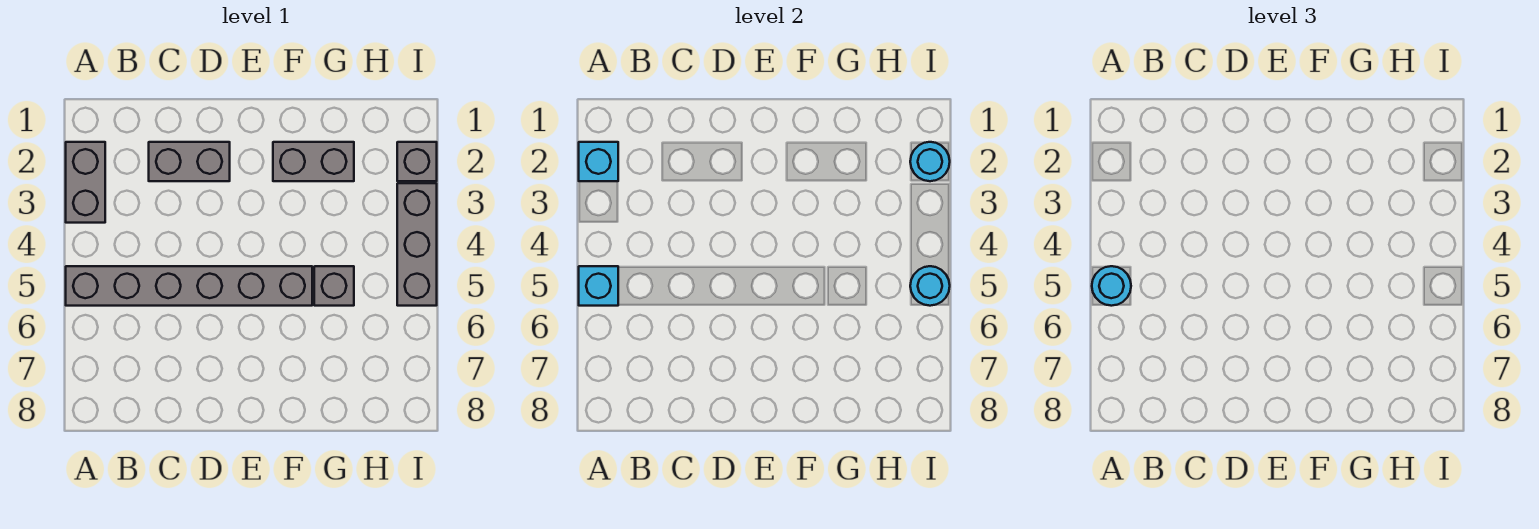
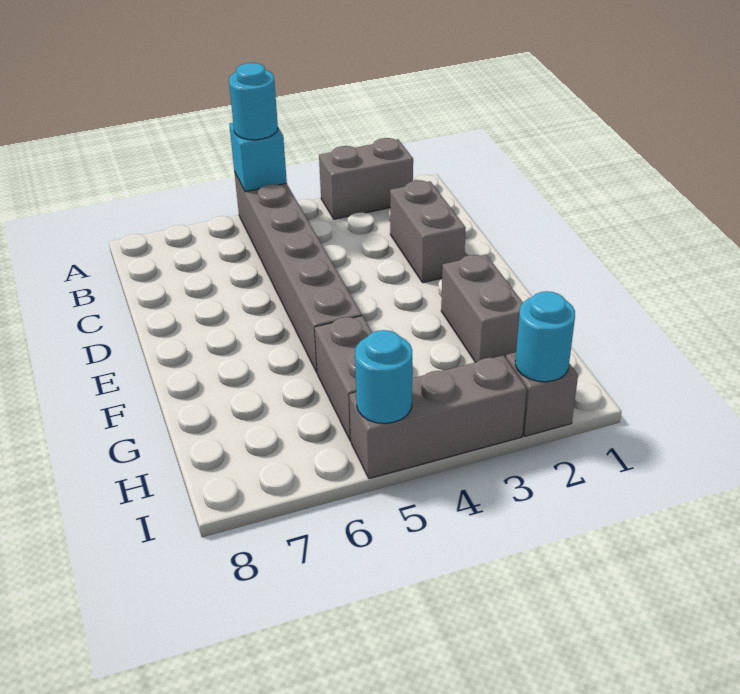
cyan 1x1 brick [579,142,618,181] -> none
grey 1x1 brick [314,266,354,306] -> grey 1x2 brick [315,316,372,441]

